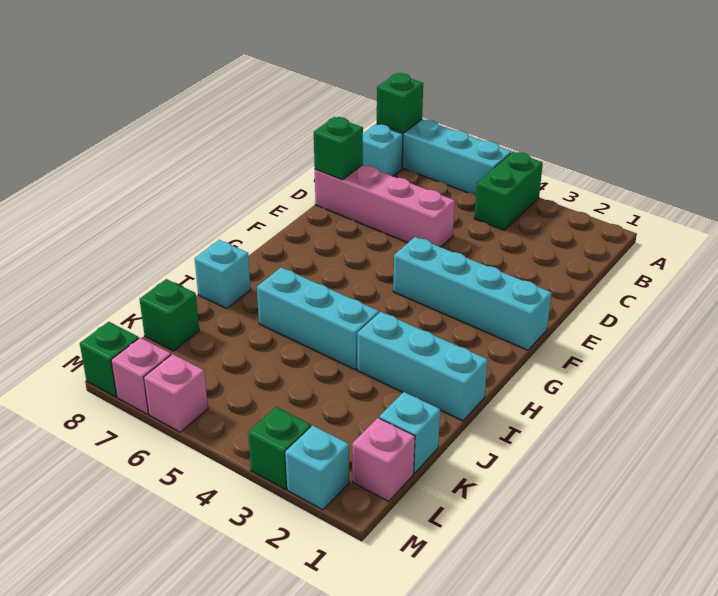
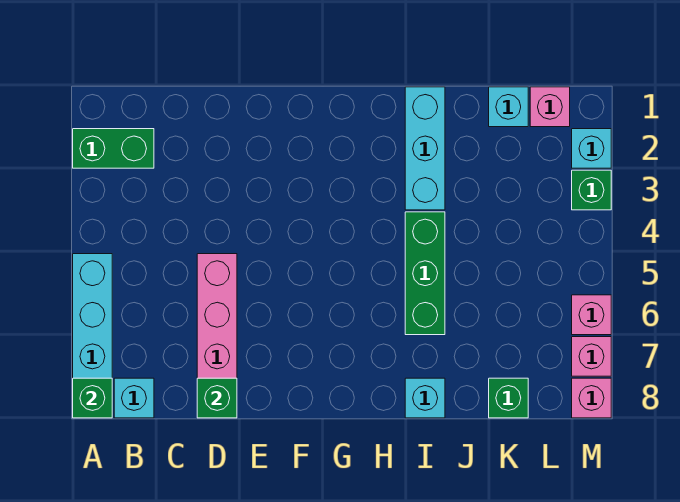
green 1x2 brick [474,152,543,230] -> green 1x2 brick moved to [73,129,154,168]
cyan 1x4 brick [393,237,551,350] -> none
cyan 1x3 brick [257,268,379,370] -> green 1x3 brick [405,212,445,335]
green 1x1 brick [80,322,139,397] -> pink 1x1 brick [572,378,611,418]

